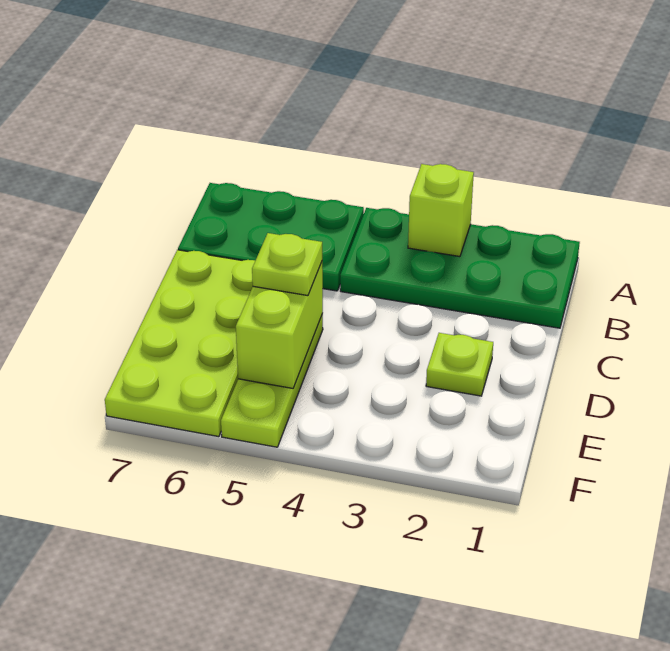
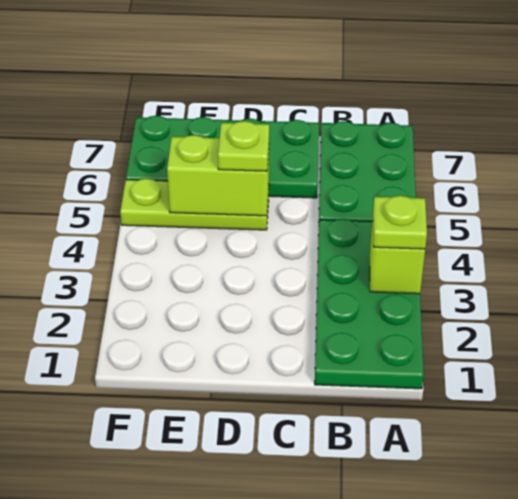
lime 2x4 plate [105,250,255,437] -> green 2x4 plate [126,116,319,198]
lime 1x1 plate [426,333,493,396] -> lime 1x1 plate moved to [373,196,427,249]

